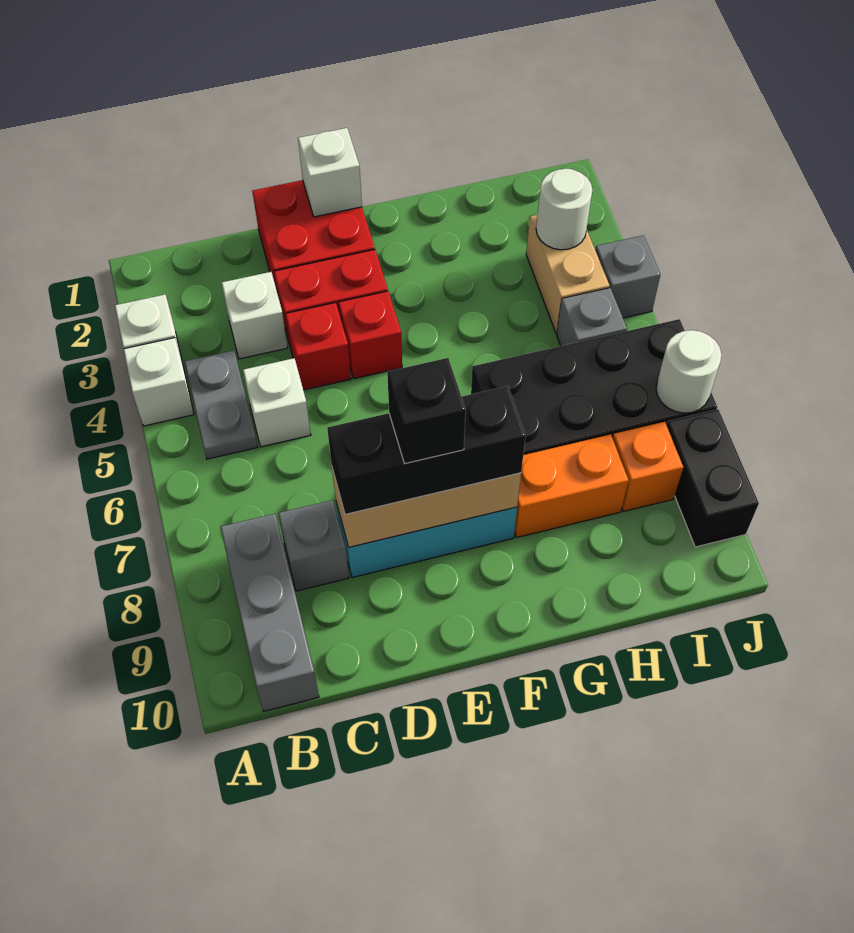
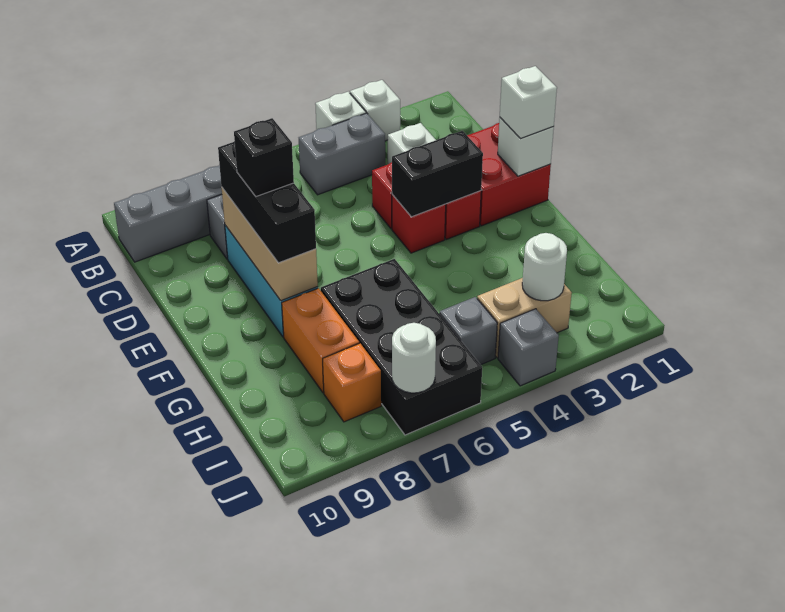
grey 1x2 plate [184,350,258,459] -> grey 1x2 brick [299,113,385,195]
white 1x1 brick [243,358,311,447] -> white 1x1 brick moved to [500,66,557,139]
black 1x2 brick [667,409,759,547] -> black 1x2 brick moved to [392,131,483,217]

